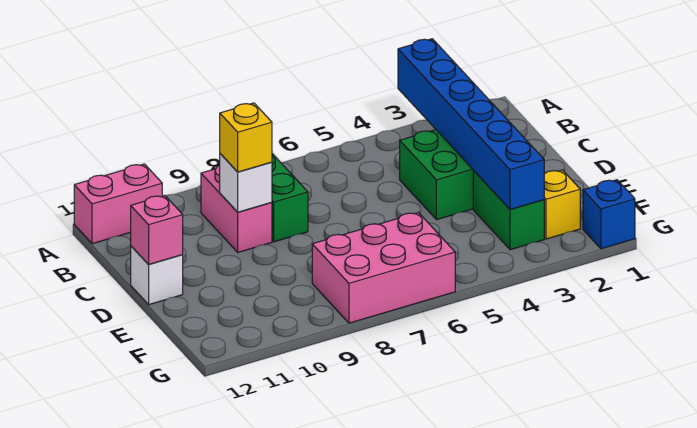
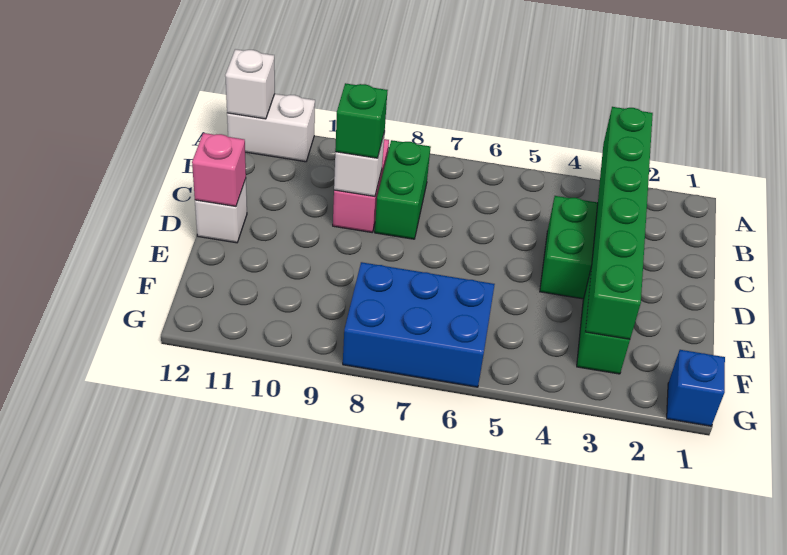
blue 1x6 brick [398,39,544,209] -> green 1x6 brick [585,107,653,339]
pink 1x2 brick [74,164,162,244] -> white 1x2 brick [227,94,315,162]
none -> white 1x1 brick [225,49,275,119]
yellow 1x1 brick [220,103,272,172] -> green 1x1 brick [335,83,388,158]
yellow 1x1 brick [544,170,580,239] -> none
pink 2x3 brick [312,212,455,323] -> blue 2x3 brick [343,262,495,387]

